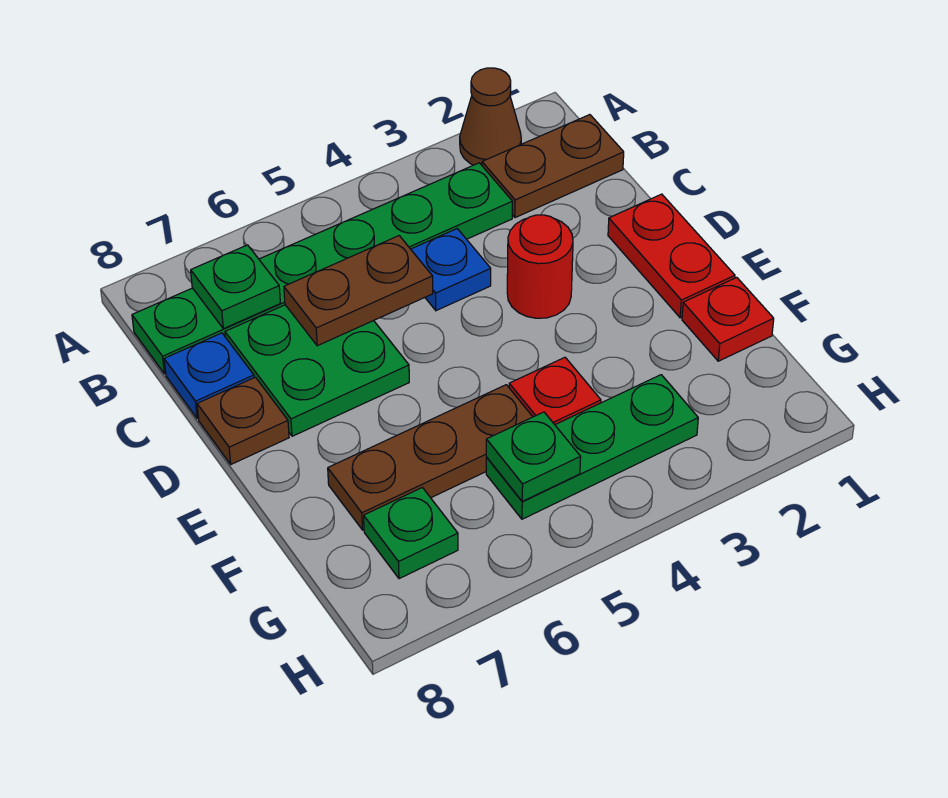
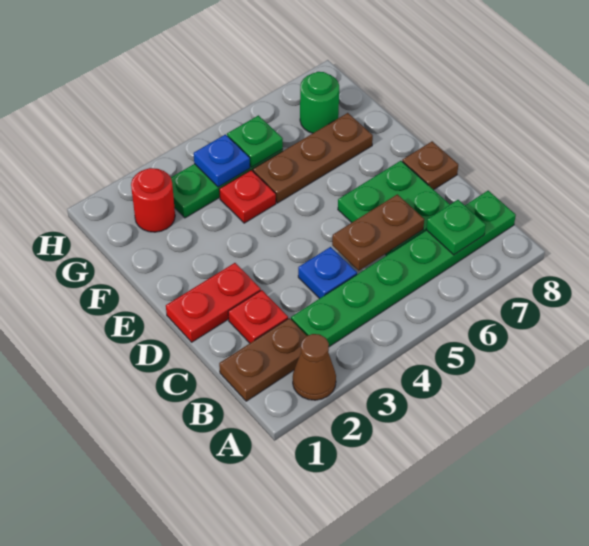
blue 1x1 plate [164,333,254,419] -> blue 1x1 plate moved to [194,134,250,187]
red 1x2 plate [608,194,735,318] -> red 1x2 plate turned to [166,263,261,342]
red 1x1 round brick [507,215,573,318] -> red 1x1 round brick moved to [131,168,175,232]
red 1x1 plate [682,277,774,361] -> red 1x1 plate moved to [228,290,288,343]
green 1x1 plate [364,488,458,579] -> green 1x1 round brick [300,72,339,133]

